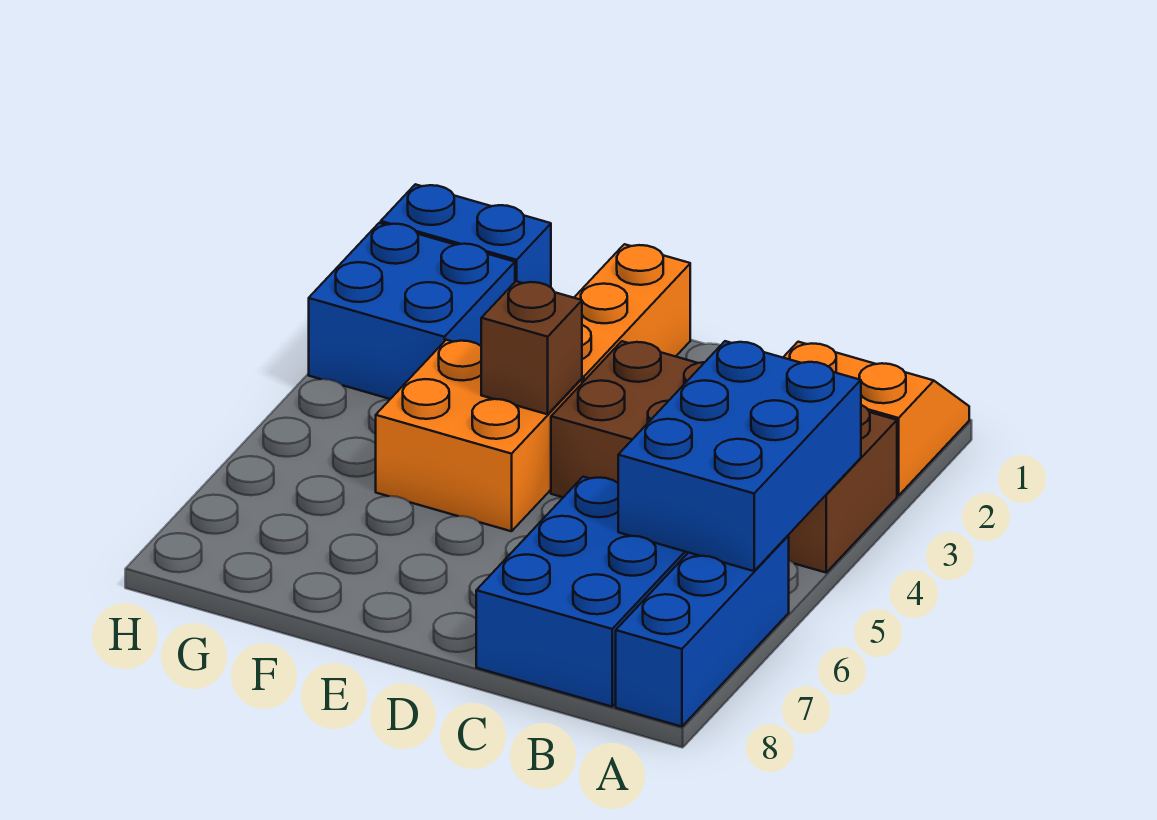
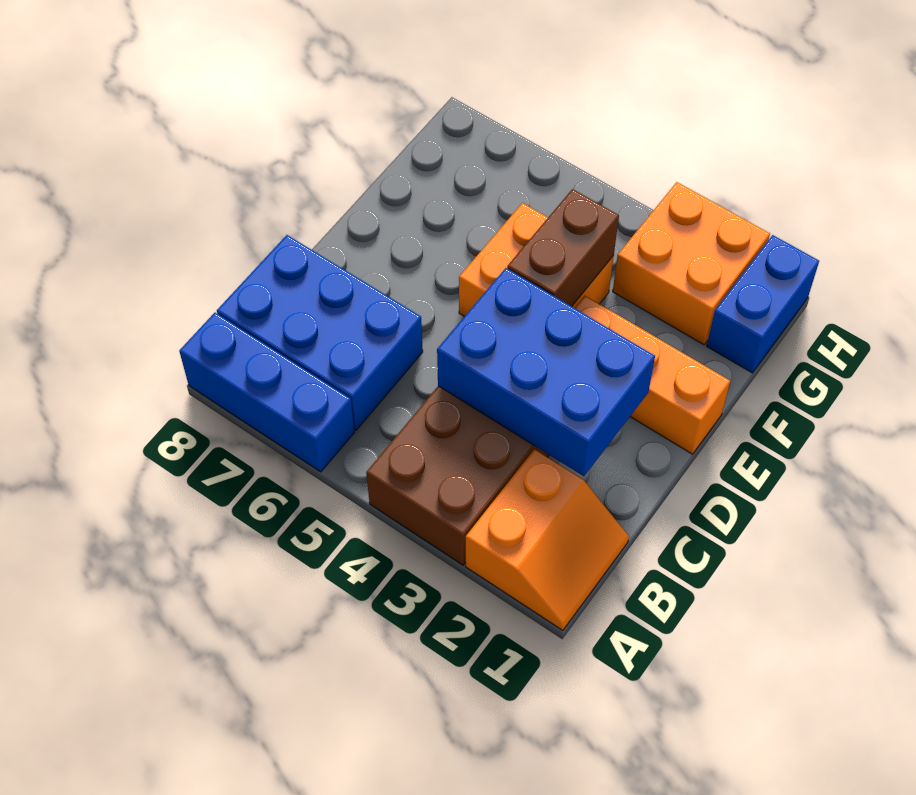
blue 2x3 brick [618,341,861,571] -> blue 2x3 brick moved to [437,268,655,476]
brown 1x1 brick [481,281,582,414] -> brown 1x2 brick [507,189,619,306]
blue 2x2 brick [309,223,515,399] -> orange 2x2 brick [613,182,770,345]

